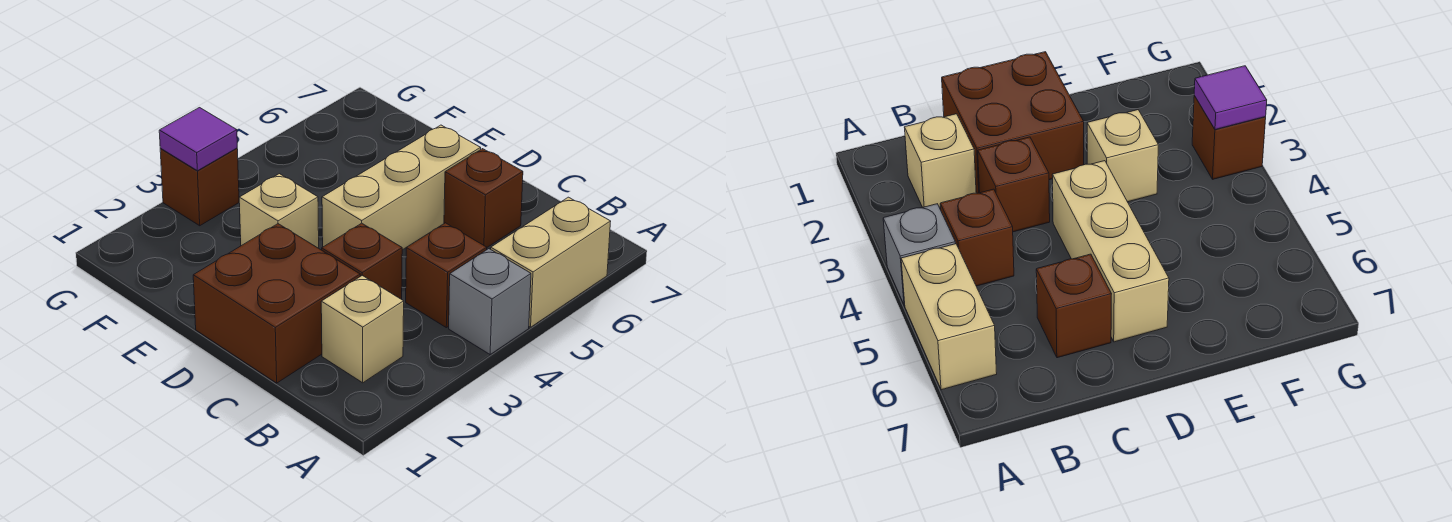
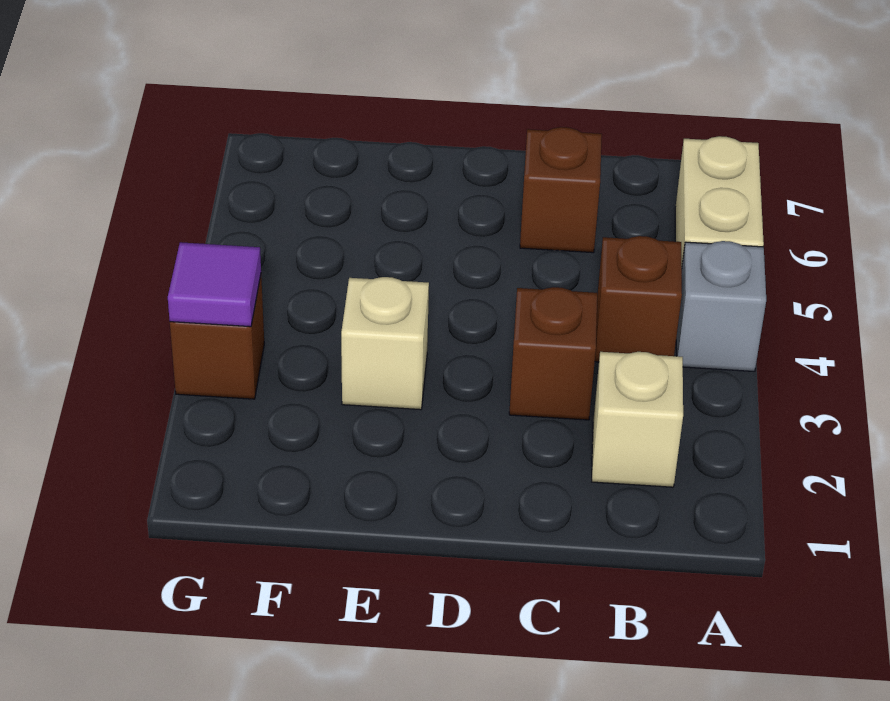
brown 2x2 brick [193,224,360,383] -> none
tan 1x3 brick [322,125,481,250] -> none

